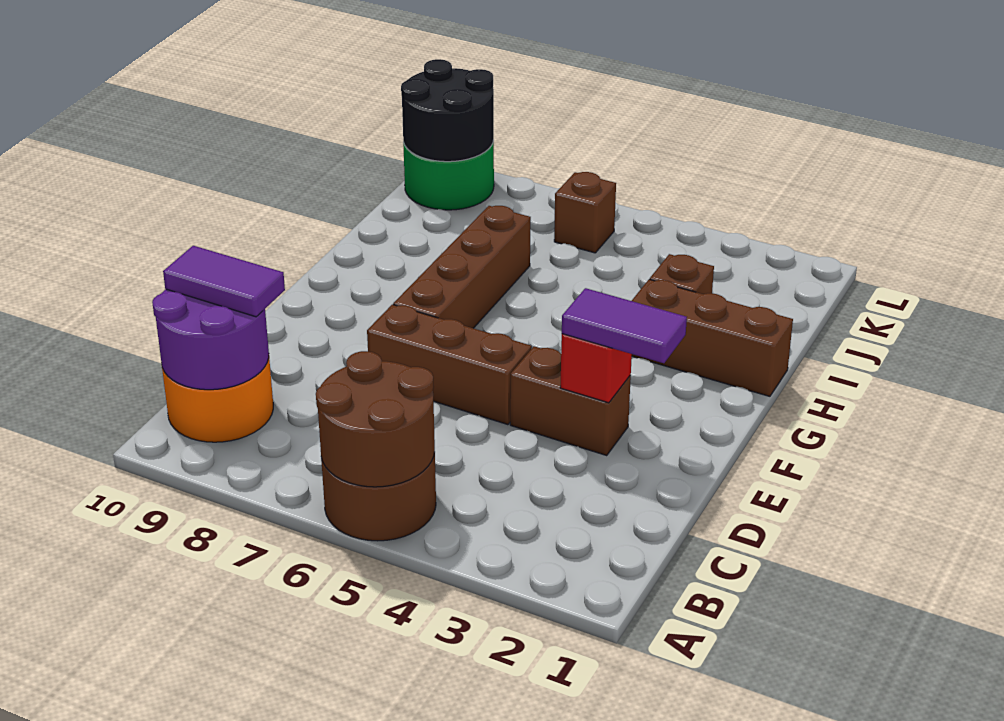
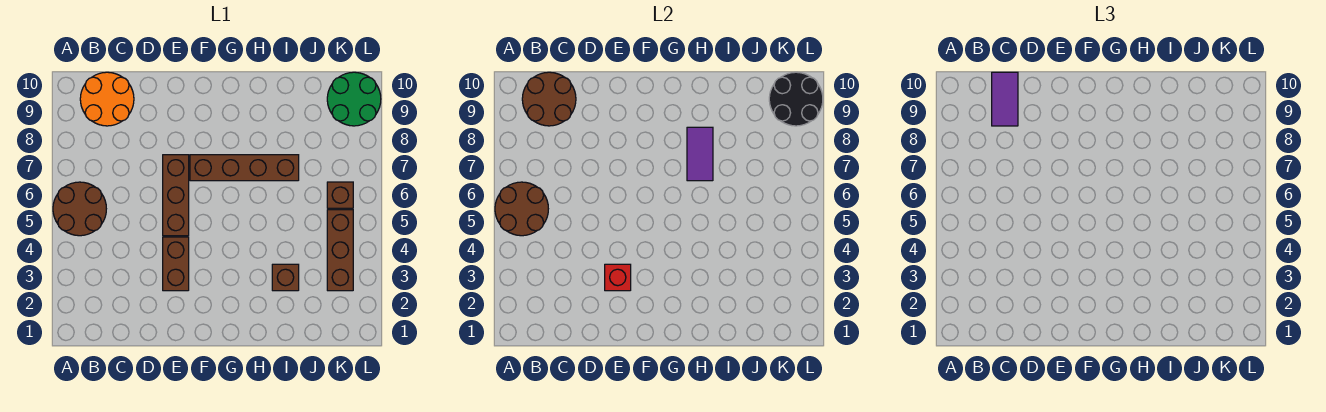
purple 2x2 round brick [152,289,269,390] -> brown 2x2 round brick [522,72,576,126]
purple 1x2 tile [562,288,687,363] -> purple 1x2 tile moved to [687,127,713,181]
brown 1x3 brick [632,279,793,396] -> brown 1x3 brick moved to [327,210,353,291]

